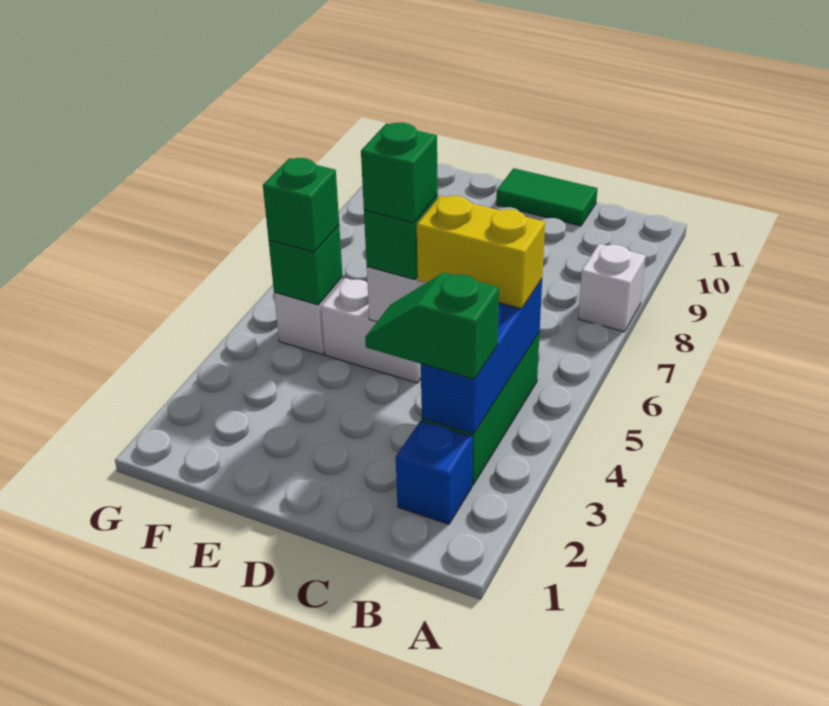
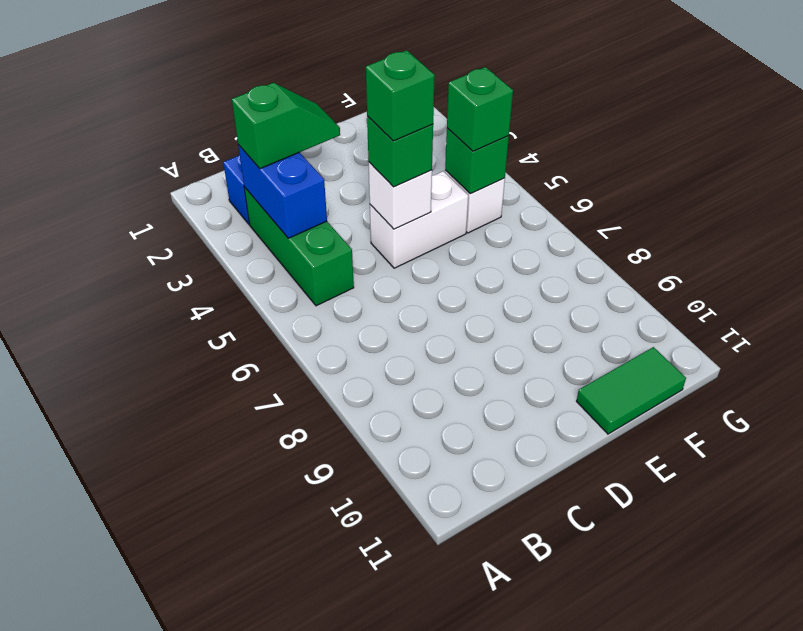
white 1x1 brick [578,244,646,332] -> none
blue 1x3 brick [421,279,542,434] -> blue 1x2 brick [238,145,327,238]
yellow 1x2 brick [417,196,545,309] -> none
green 1x2 tile [496,168,597,226] -> green 1x2 tile moved to [576,347,686,434]

